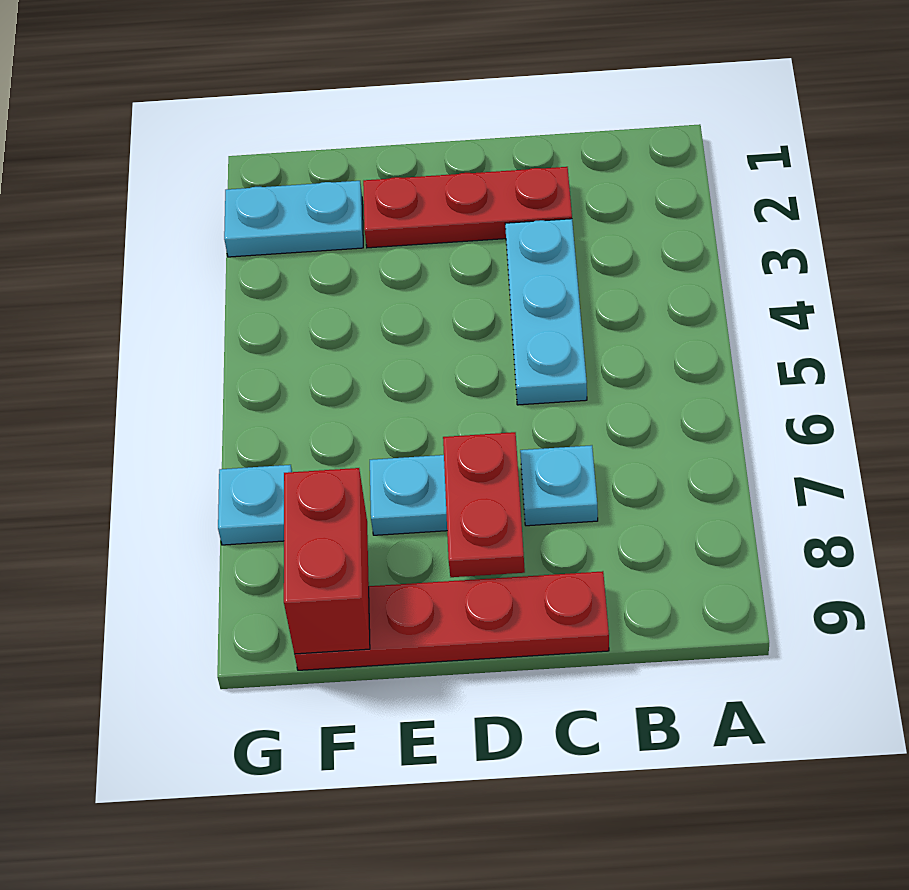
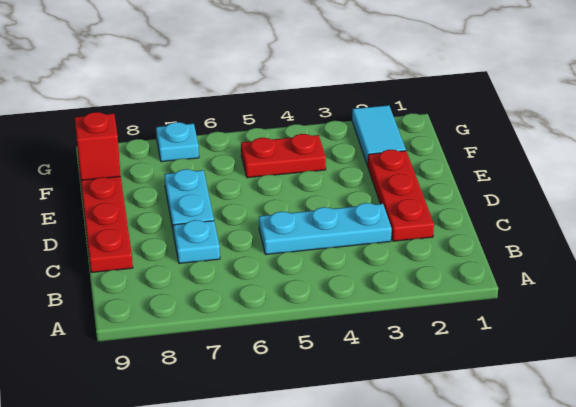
red 1x2 plate [443,432,525,577] -> red 1x2 plate moved to [241,134,326,178]
cyan 1x2 plate [224,181,363,257] -> cyan 1x2 tile [352,105,406,166]
red 1x2 brick [284,468,370,654] -> red 1x1 brick [75,112,121,180]

